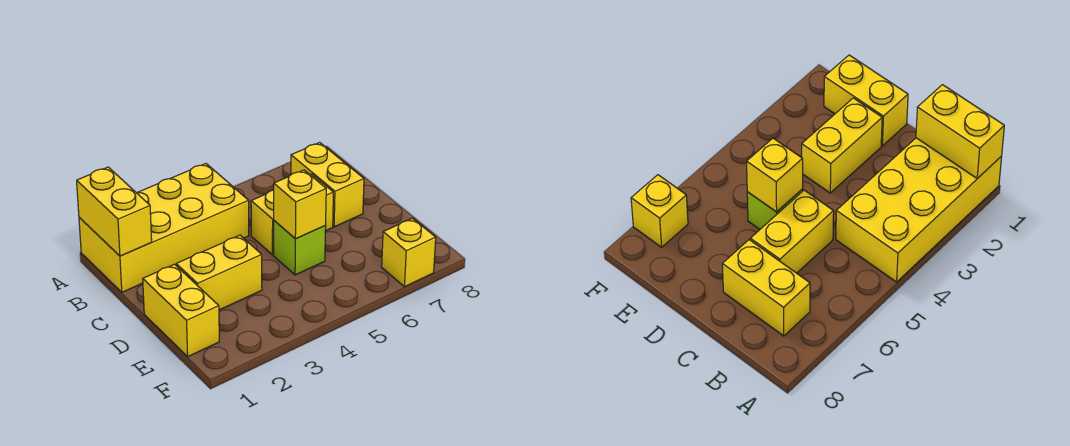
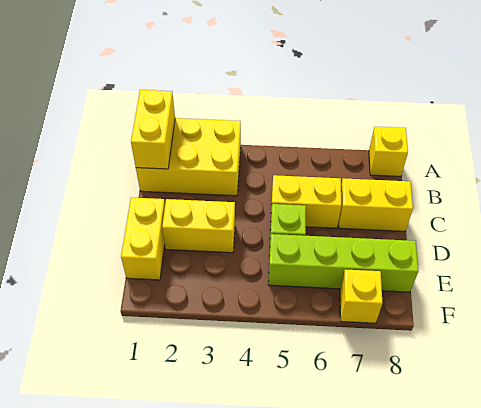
yellow 2x4 brick [79,164,249,292] -> yellow 2x3 brick [136,118,241,196]
yellow 1x2 brick [291,142,364,227] -> yellow 1x2 brick turned to [339,178,413,231]
yellow 1x1 brick [274,170,326,239] -> yellow 1x1 brick moved to [369,127,408,176]
none -> lime 1x4 brick [268,234,418,292]

